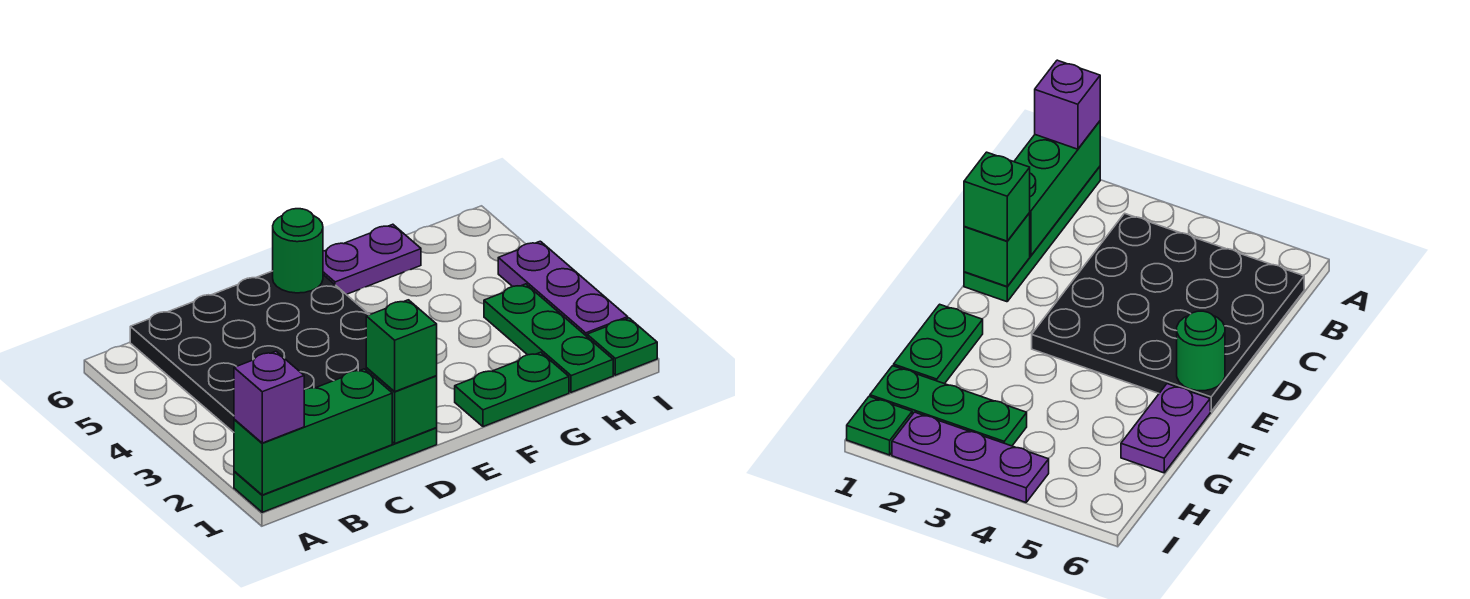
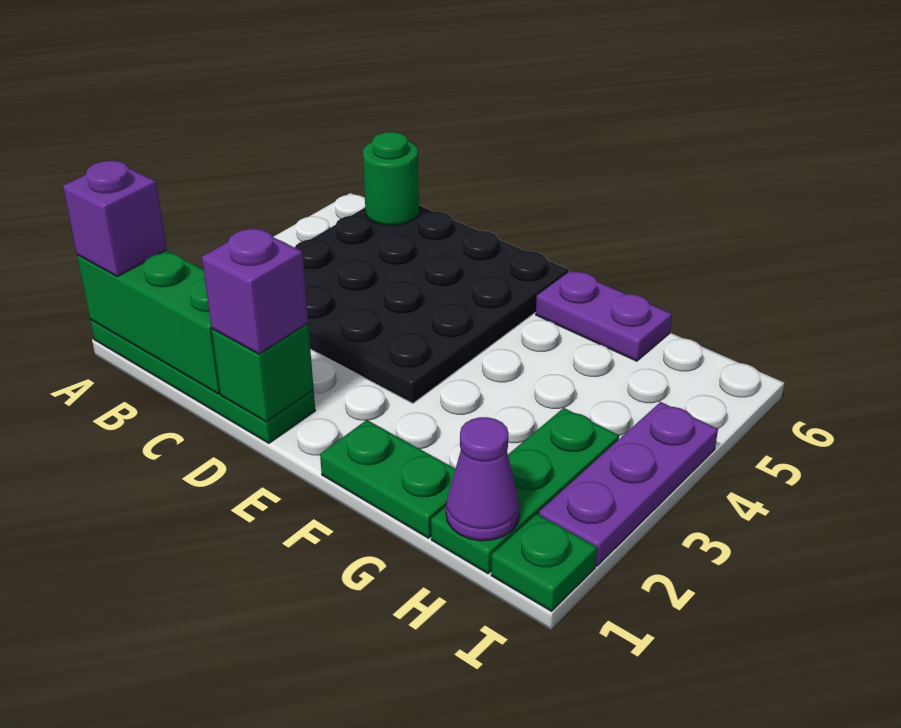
green 1x1 brick [366,300,437,391] -> purple 1x1 brick [202,228,308,354]
green 1x1 round brick [273,209,323,293] -> green 1x1 round brick moved to [363,132,419,225]
none -> purple 1x1 cone [446,417,520,541]

